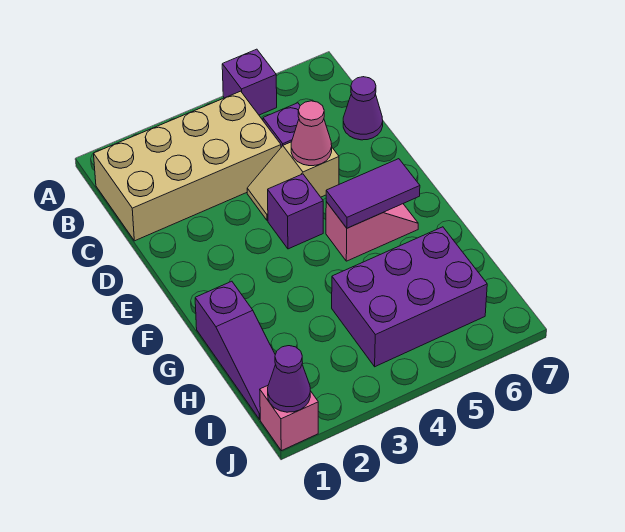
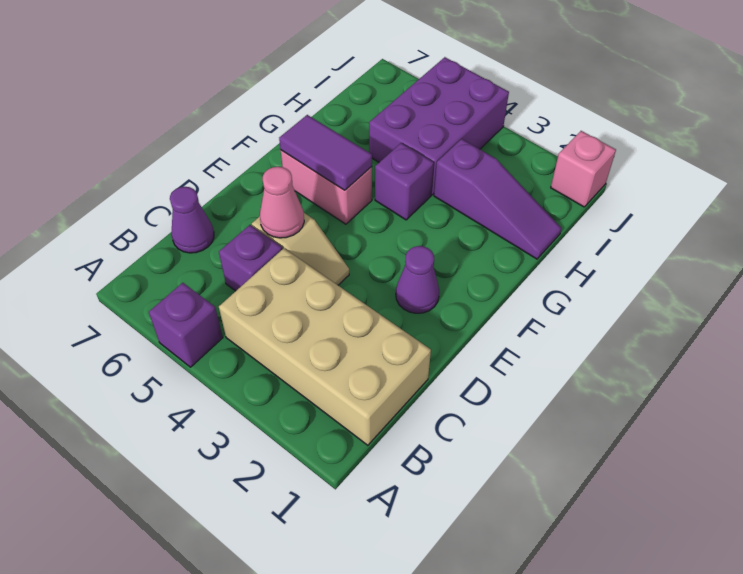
purple 1x1 brick [268,174,323,249] -> purple 1x1 brick moved to [375,143,434,220]
pink 1x2 slope [326,202,418,261] -> pink 1x2 brick [281,150,372,224]
purple 1x3 slope [195,281,276,419] -> purple 1x3 slope turned to [434,139,561,259]
purple 2x3 brick [332,227,487,367] -> purple 2x3 brick turned to [369,57,509,195]
purple 1x1 cone [268,346,310,412] -> purple 1x1 cone moved to [396,246,439,313]

